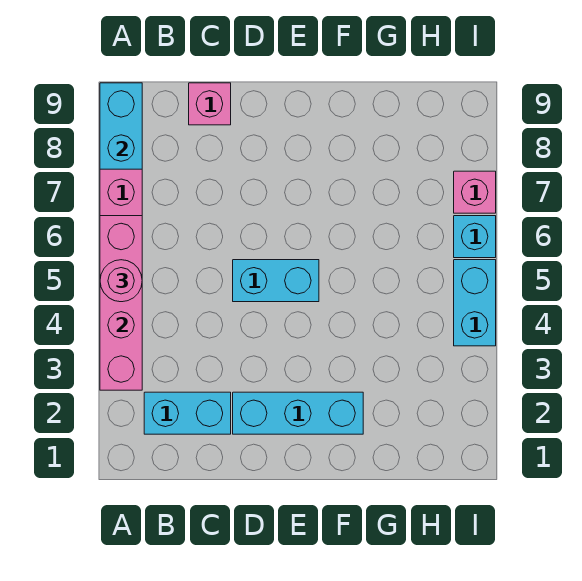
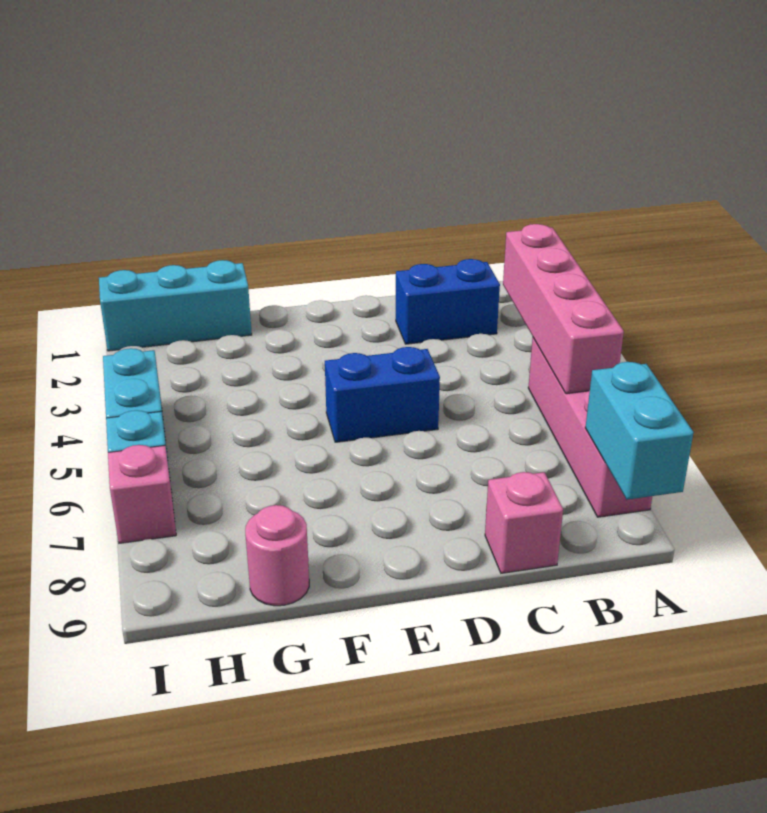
pink 1x1 round brick [100,260,142,302] -> pink 1x1 round brick moved to [245,505,309,606]
cyan 1x2 brick [144,392,231,434] -> blue 1x2 brick [396,259,500,344]
cyan 1x3 brick [233,392,363,434] -> cyan 1x3 brick moved to [99,260,252,351]
cyan 1x2 brick [233,260,319,302] -> blue 1x2 brick [325,347,440,442]

